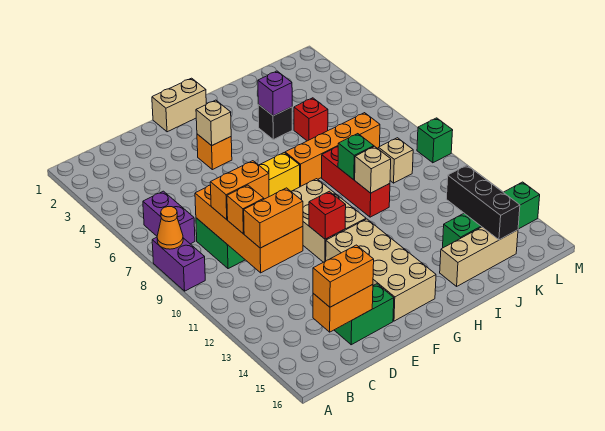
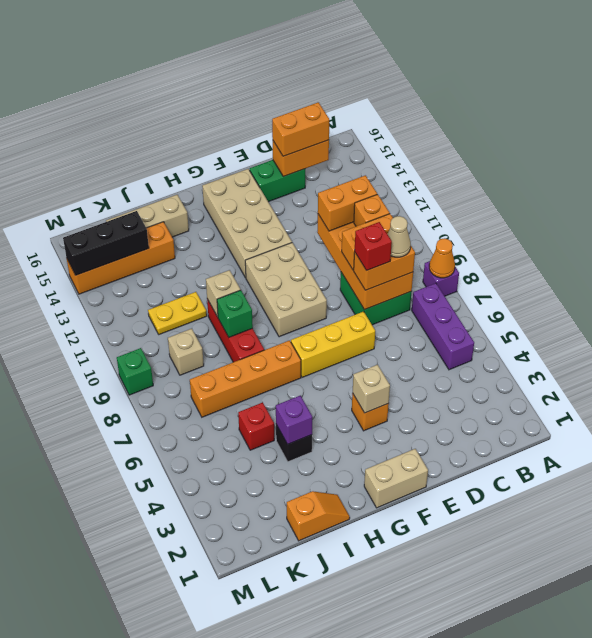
purple 1x2 brick [152,237,205,291] -> purple 1x1 brick [423,261,459,296]
purple 1x2 brick [143,191,195,244] -> purple 1x3 brick [412,283,474,370]
none -> orange 1x2 brick [354,246,415,290]
none -> tan 1x1 cone [388,216,411,257]
red 1x1 brick [309,191,346,239] -> red 1x1 brick moved to [355,222,392,271]
none -> orange 1x2 slope [287,491,350,541]
none -> yellow 1x2 plate [148,292,207,334]
green 1x4 brick [443,182,540,248] -> orange 1x4 brick [67,222,175,294]
black 1x3 brick [447,165,520,240] -> black 1x3 brick turned to [63,211,149,275]

